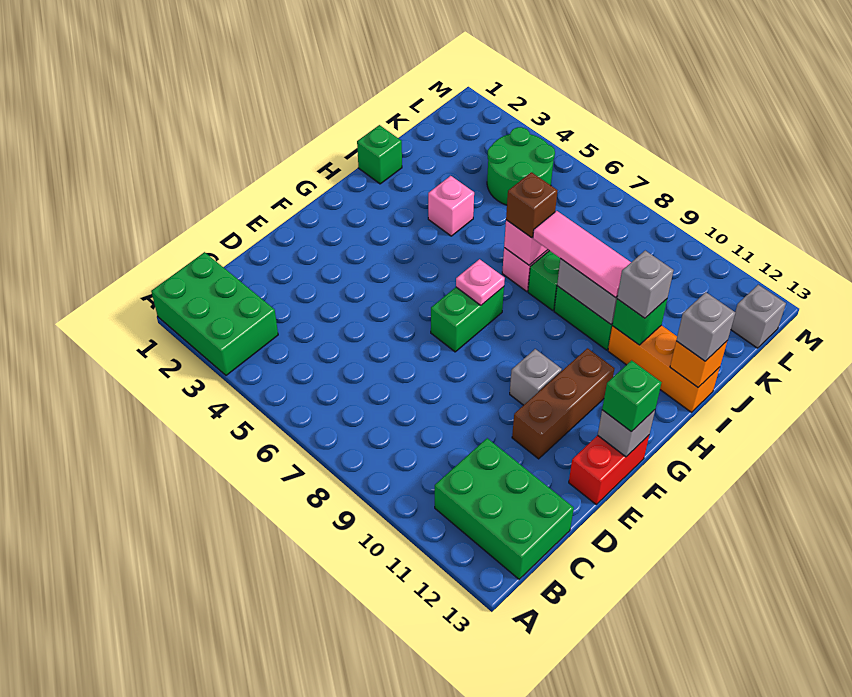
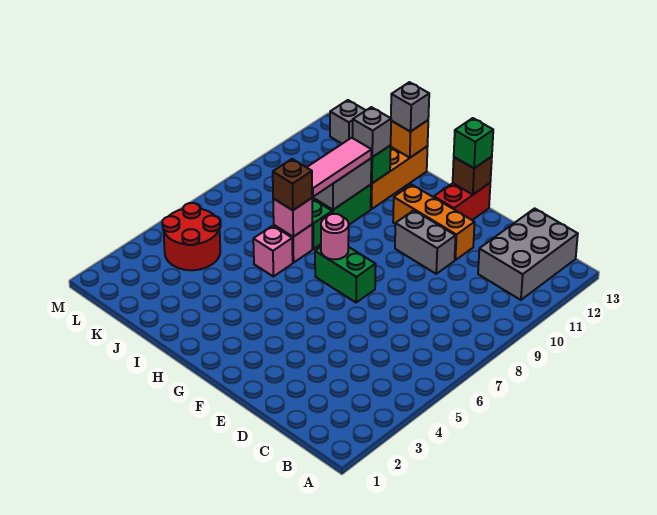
green 2x3 brick [151,252,278,375] -> none
green 2x3 brick [435,438,574,579] -> grey 2x3 brick [478,208,578,300]
brown 1x3 brick [512,348,614,459] -> orange 1x3 brick [393,185,475,260]
red 1x2 brick [569,435,649,504] -> red 1x2 brick turned to [434,183,490,220]
grey 1x1 brick [510,349,562,405] -> grey 1x2 brick [395,210,456,274]
grey 1x1 brick [598,410,655,457] -> brown 1x1 brick [453,156,492,194]
pink 1x1 plate [456,259,505,305] -> pink 1x1 round brick [321,214,349,259]
green 1x1 brick [357,125,402,184] -> none
pink 1x1 brick [428,176,474,236] -> pink 1x1 brick moved to [253,226,293,276]
green 2x2 round brick [487,127,555,205] -> red 2x2 round brick [162,203,220,270]

